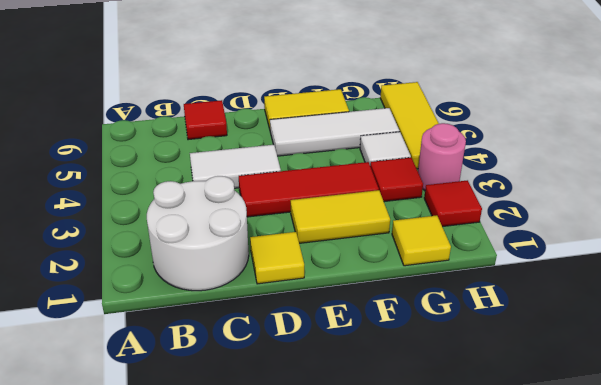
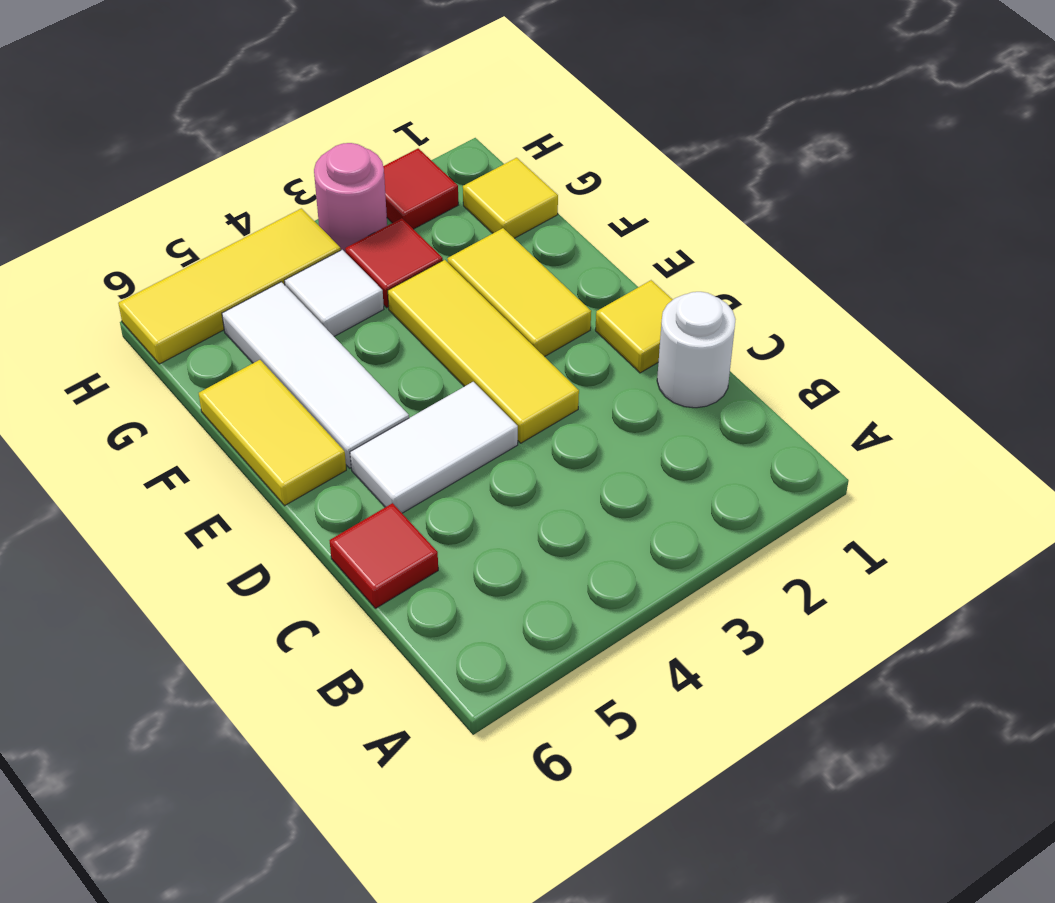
white 2x2 round brick [147,176,249,291] -> white 1x1 round brick [657,292,736,408]
white 1x2 tile [190,145,281,188] -> white 1x2 tile turned to [350,382,518,513]
red 1x3 tile [239,162,379,217] -> yellow 1x3 tile [388,260,579,443]

